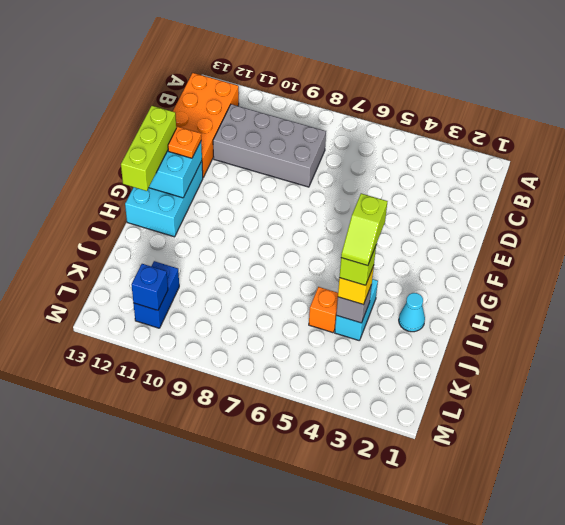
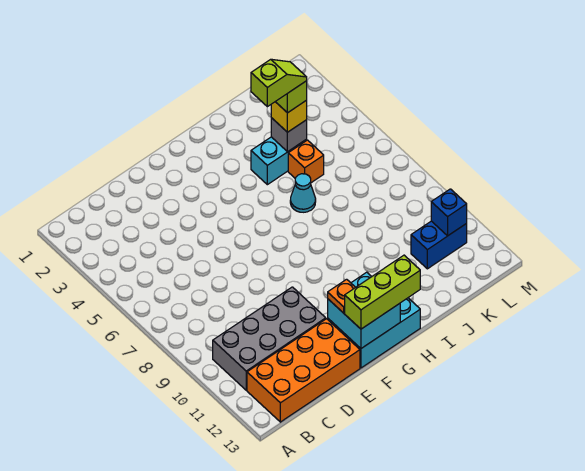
grey 2x4 brick [213,104,326,187] -> grey 2x4 brick turned to [213,287,326,390]
cyan 1x1 cone [399,293,425,332] -> cyan 1x1 cone moved to [290,174,316,212]

